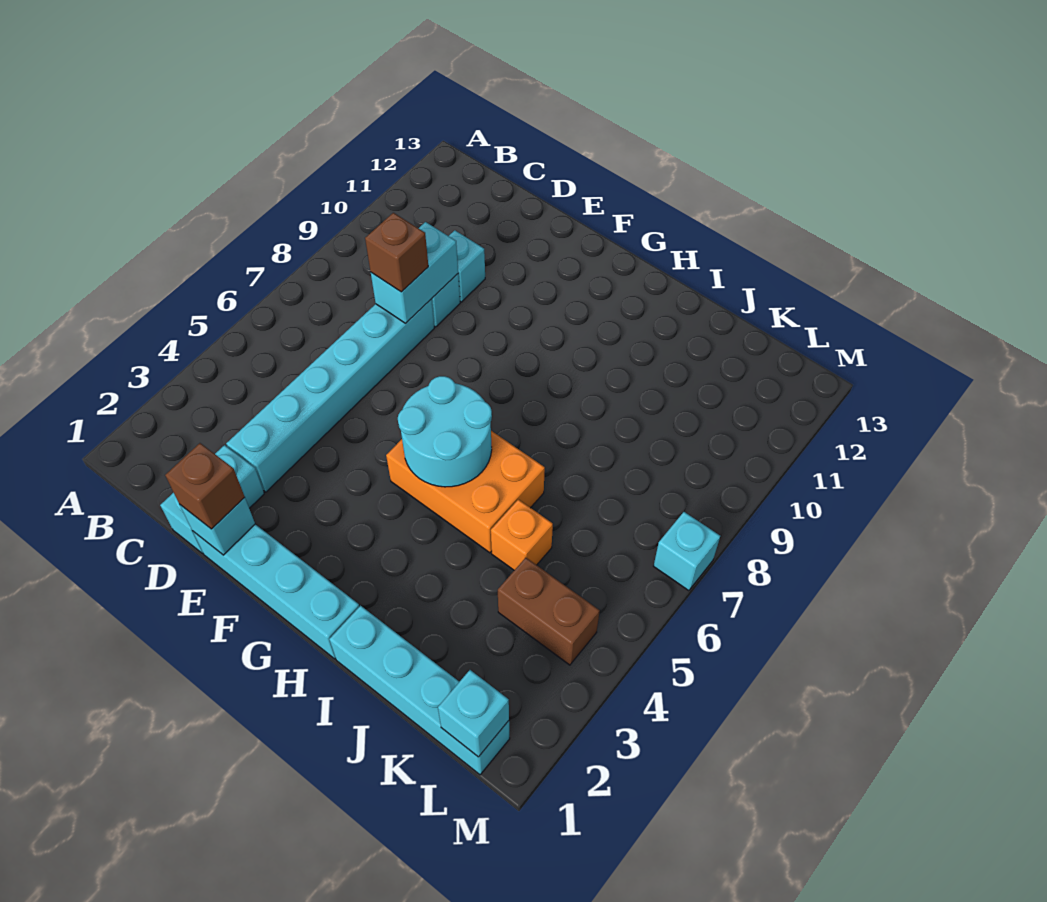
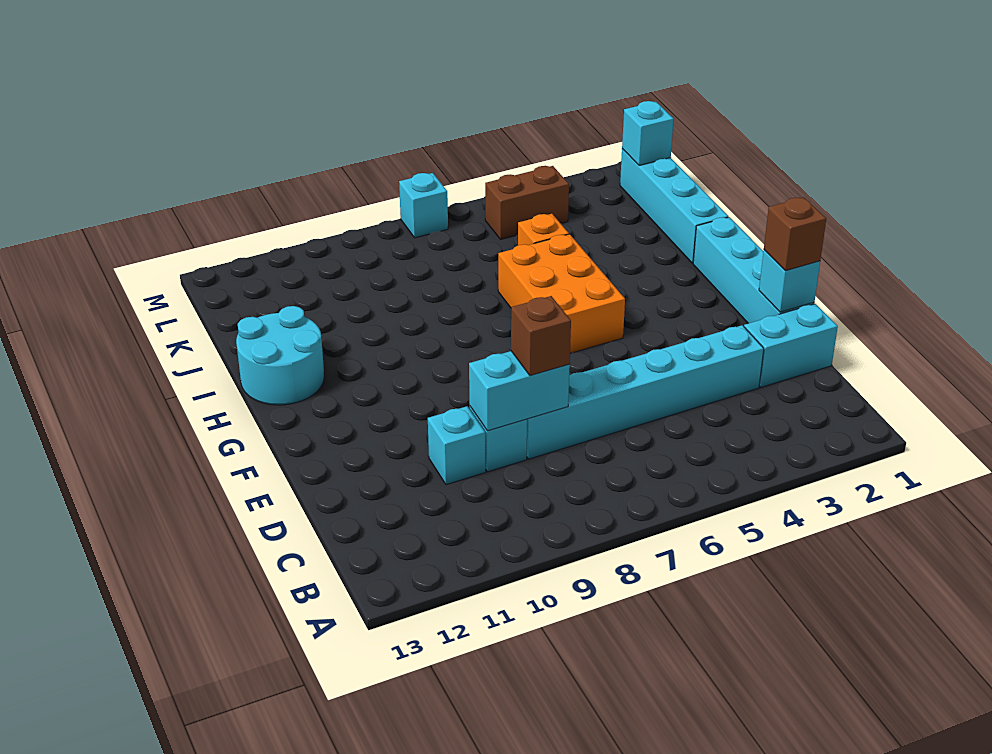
cyan 2x2 round brick [398,376,492,487] -> cyan 2x2 round brick moved to [236,306,324,405]
brown 1x2 brick [498,558,600,665] -> brown 1x2 brick turned to [485,166,569,239]

